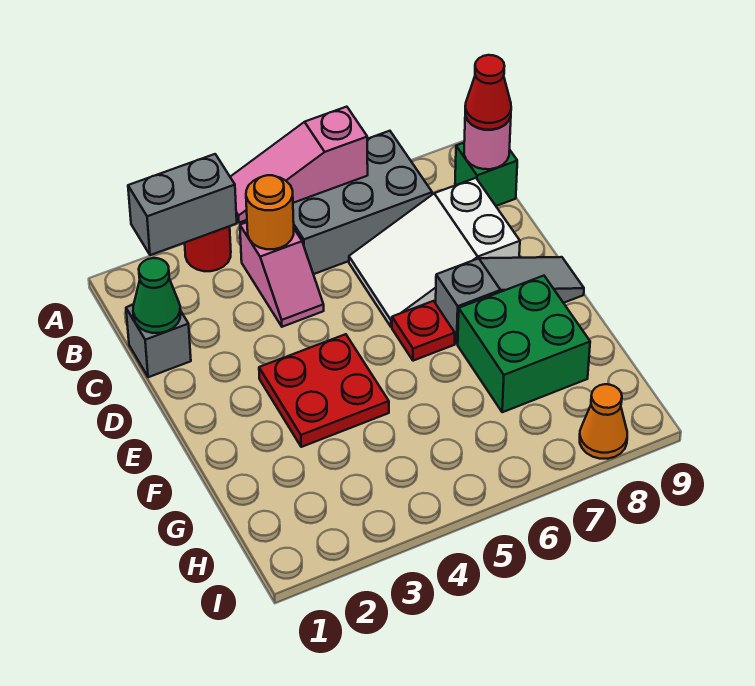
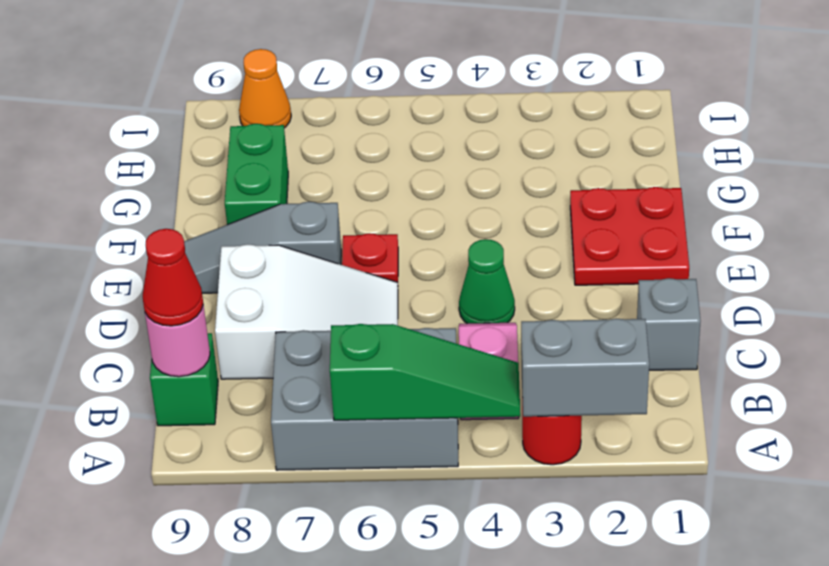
pink 1x3 slope [230,107,368,223] -> green 1x3 slope [330,324,520,420]
orange 1x1 round brick [246,175,294,249] -> none
green 1x1 cone [133,258,181,333] -> green 1x1 cone moved to [459,239,515,324]
red 2x2 plate [259,334,389,447] -> red 2x2 plate moved to [570,187,689,285]
green 2x2 brick [458,276,590,412] -> green 1x2 brick [225,124,288,225]

